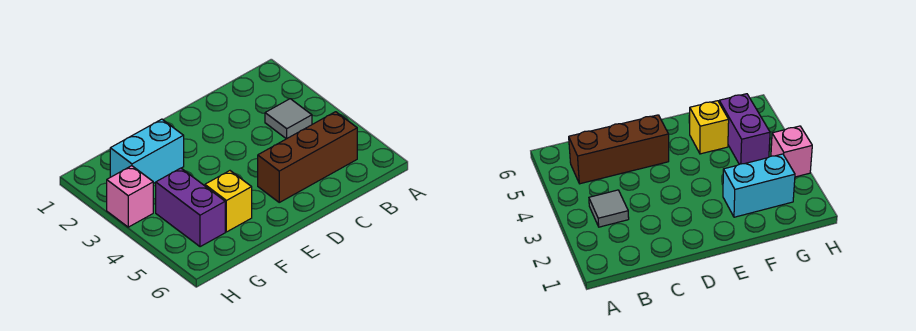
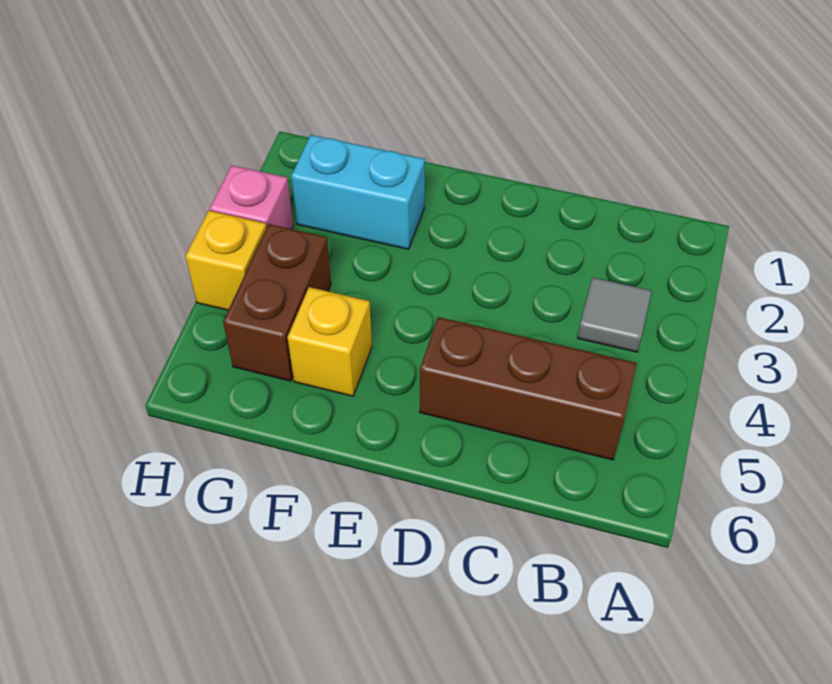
purple 1x2 brick [156,168,225,247] -> brown 1x2 brick [223,224,331,381]
none -> yellow 1x1 brick [185,211,267,310]

